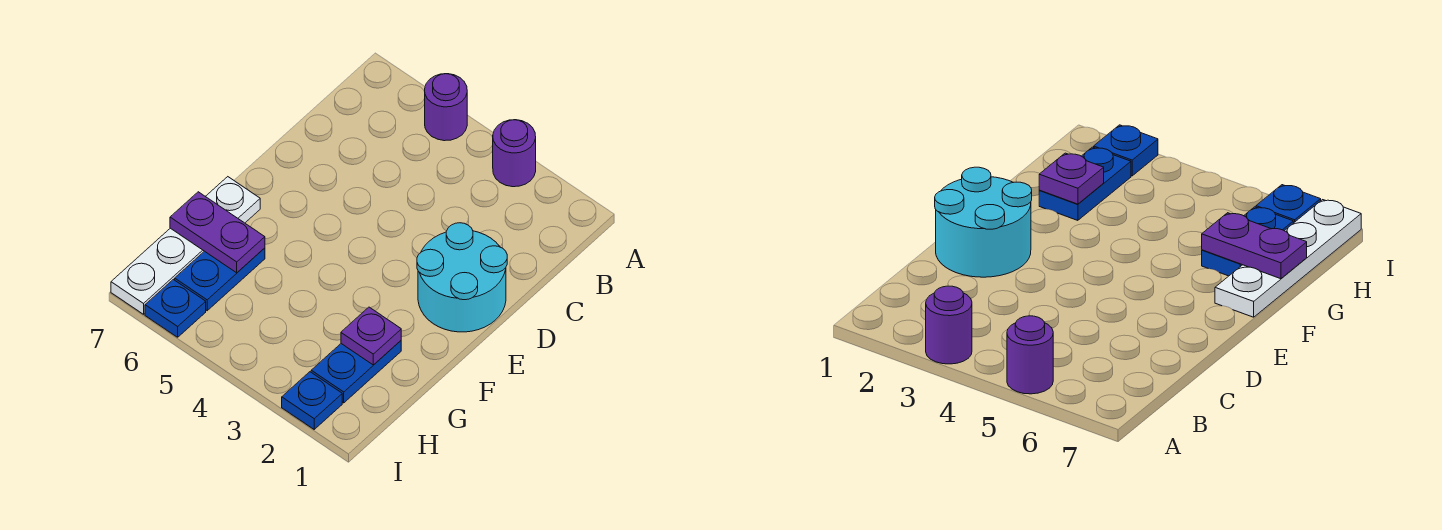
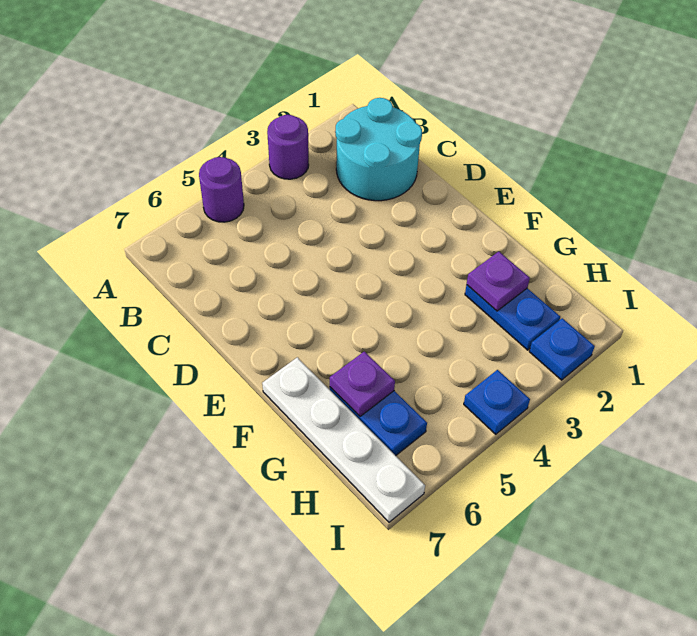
cyan 2x2 round brick [417,223,507,332] -> cyan 2x2 round brick moved to [335,98,422,201]
purple 1x2 plate [170,192,265,273] -> purple 1x1 plate [330,352,395,416]
blue 1x1 plate [145,279,206,337] -> blue 1x1 plate moved to [464,370,530,434]

